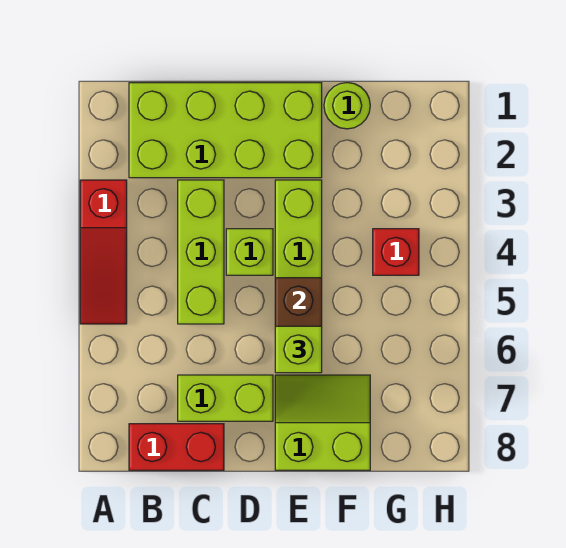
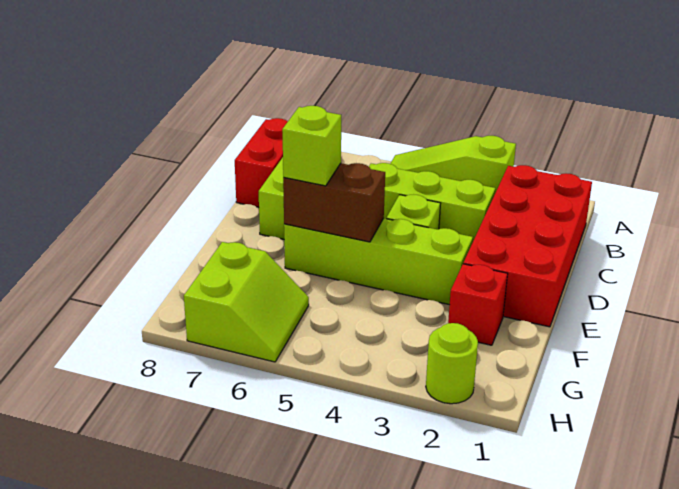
red 1x3 slope [80,180,127,324] -> lime 1x3 slope [390,136,516,193]
lime 2x4 brick [129,83,322,178] -> red 2x4 brick [463,165,592,327]
lime 2x2 slope [275,375,370,470] -> lime 2x2 slope moved to [184,242,309,362]
lime 1x1 round brick [324,83,370,129] -> lime 1x1 round brick moved to [426,323,478,404]
red 1x1 brick [373,229,419,275] -> red 1x1 brick moved to [448,264,508,345]

